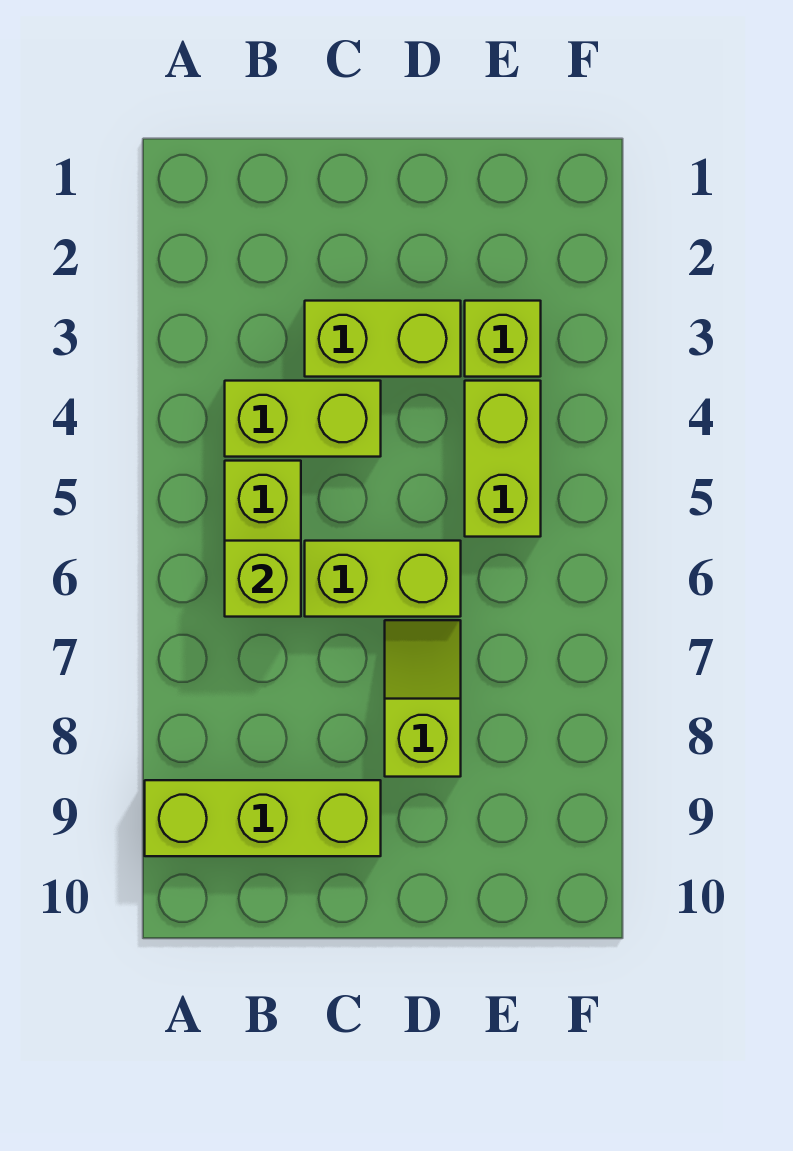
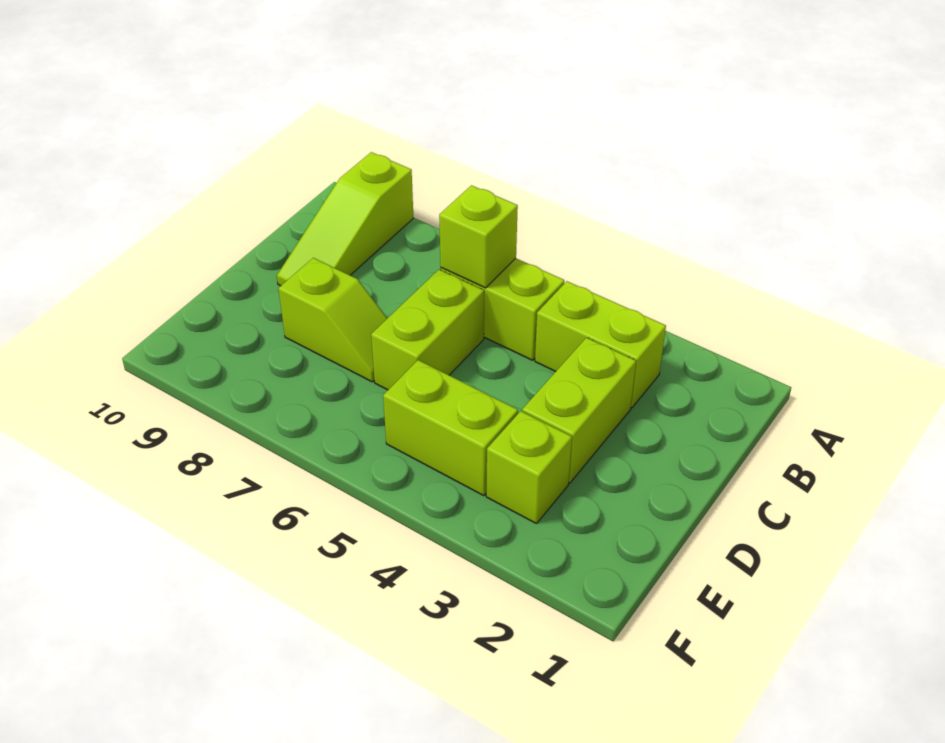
lime 1x3 brick [145,780,381,856] -> lime 1x3 slope [277,152,413,286]
lime 1x2 brick [225,381,381,457] -> lime 1x2 brick turned to [535,281,666,408]

